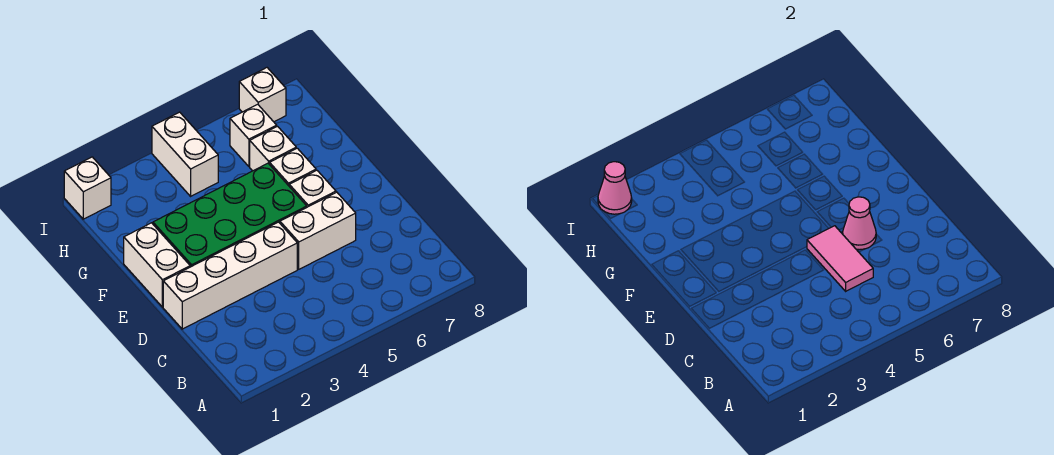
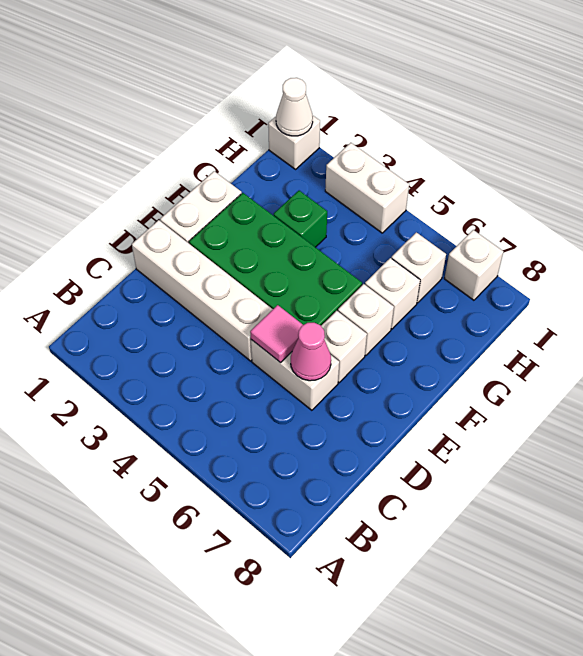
pink 1x2 tile [807,226,873,291] -> pink 1x1 tile [250,305,303,363]
none -> green 1x1 brick [274,191,327,247]
white 1x2 brick [152,112,218,196] -> white 1x2 brick turned to [325,143,409,233]
pink 1x1 cone [598,162,632,214] -> white 1x1 cone [276,78,313,136]

